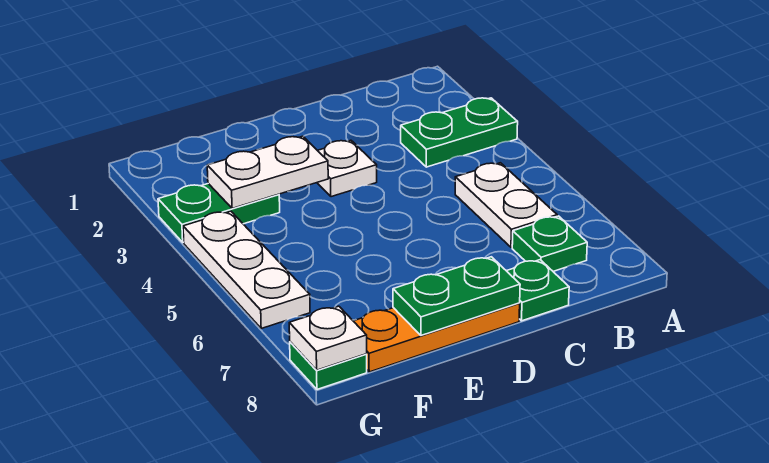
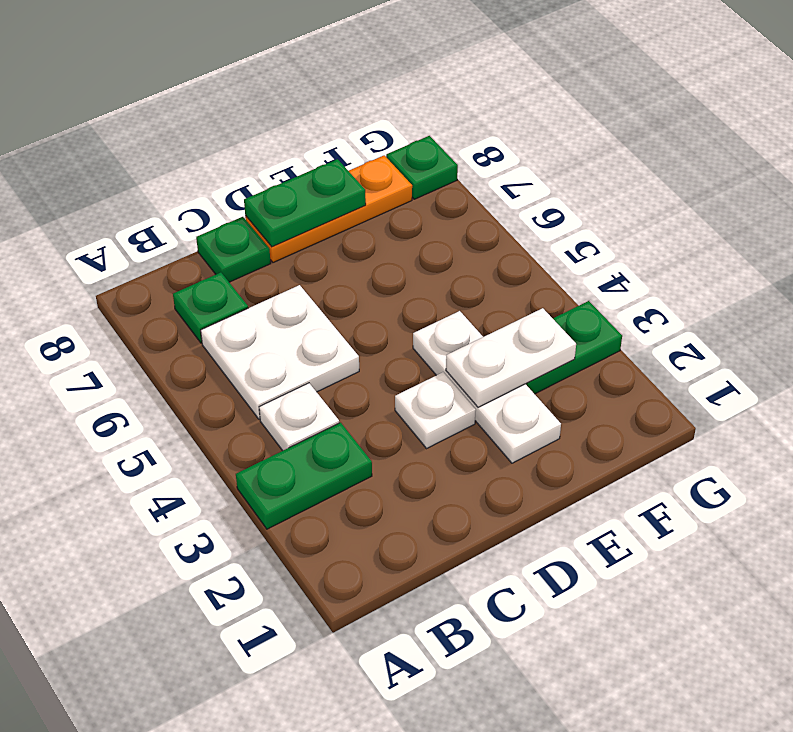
white 1x2 plate [455,163,557,247] -> white 2x2 plate [201,285,359,419]
white 1x3 plate [183,211,310,328] -> white 1x3 plate moved to [413,311,561,463]
white 1x1 plate [289,306,367,370] -> white 1x1 plate moved to [259,383,339,451]

